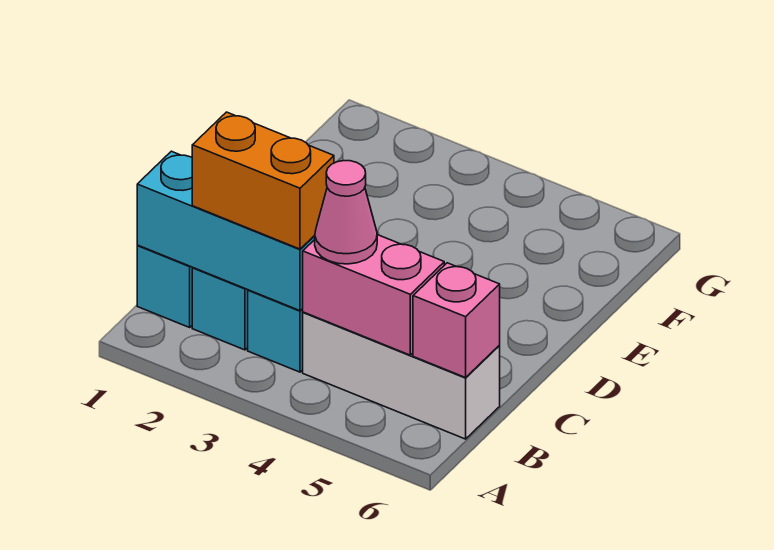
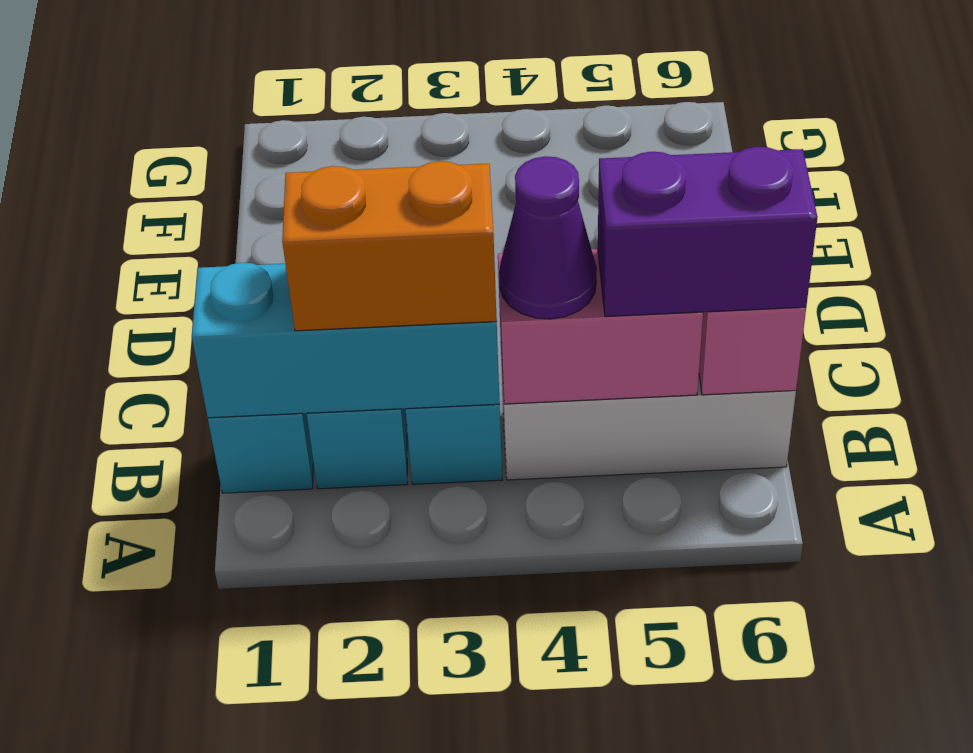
pink 1x1 cone [315,161,377,264] -> purple 1x1 cone [499,156,597,319]
none -> purple 1x2 brick [598,147,817,316]

